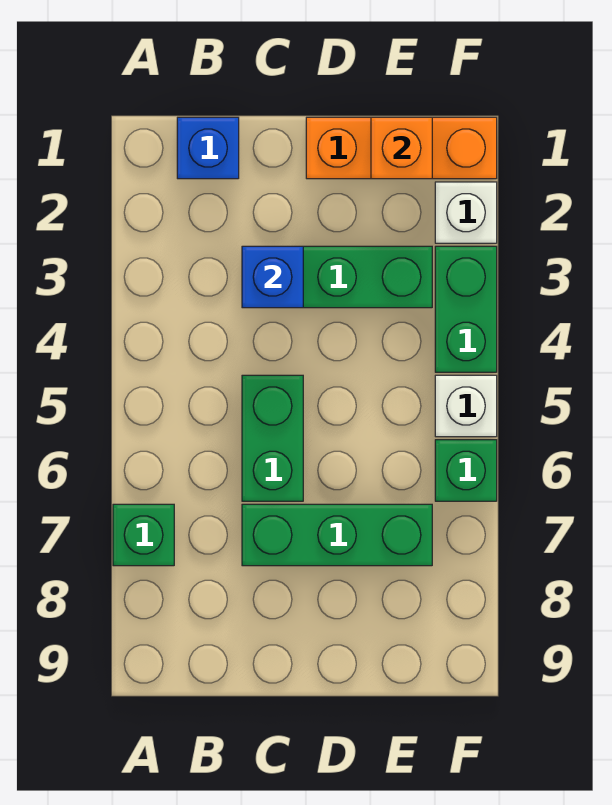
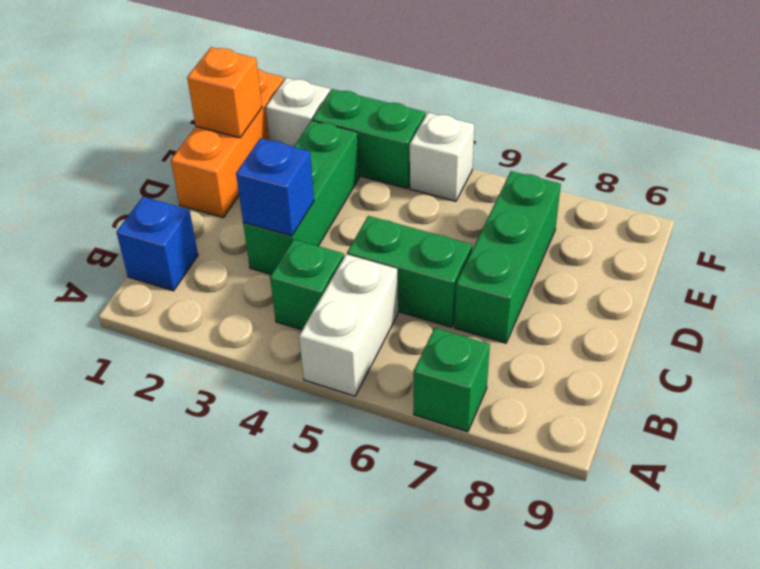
none -> white 1x2 brick [299,254,398,396]
green 1x1 brick [435,440,497,501] -> green 1x1 brick moved to [270,239,344,330]

